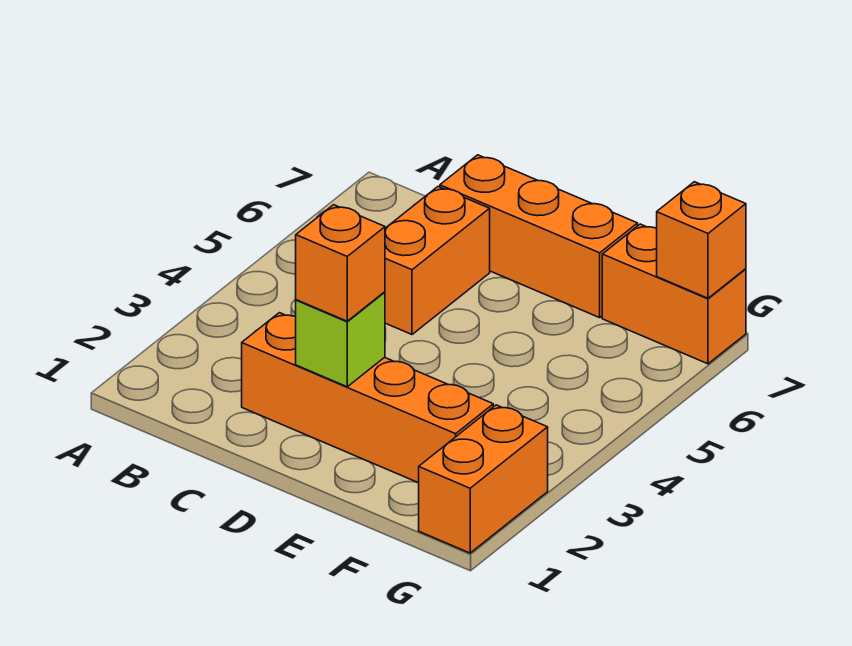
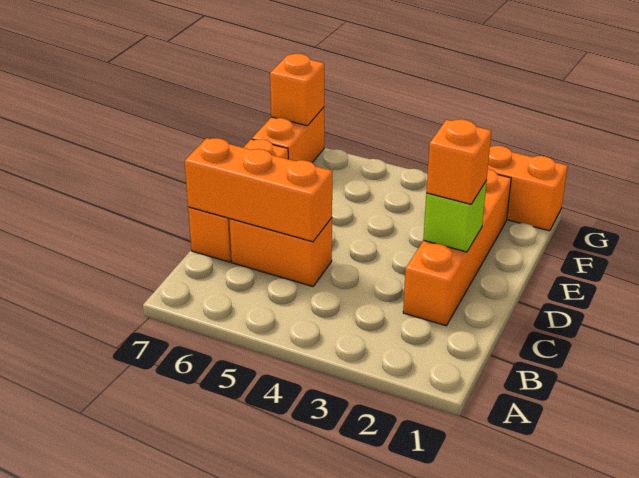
none -> orange 1x3 brick [185,138,332,242]

